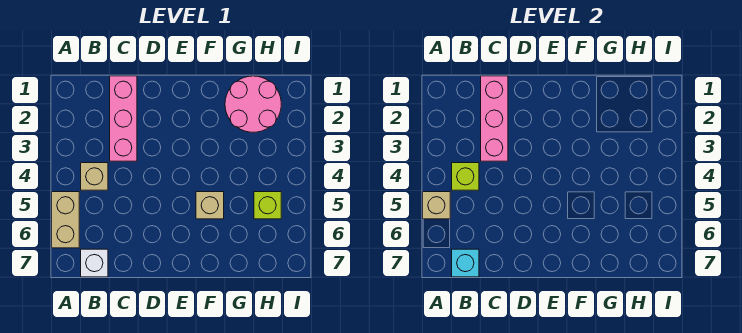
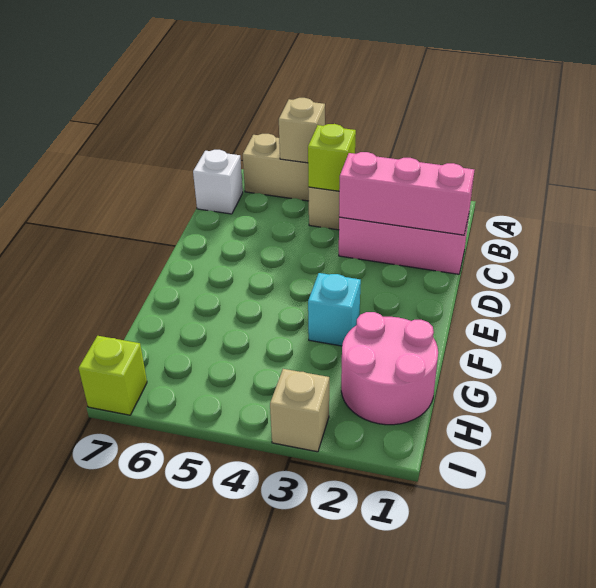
cyan 1x1 brick [452,249,479,277] -> cyan 1x1 brick moved to [308,273,361,346]
tan 1x1 brick [196,192,224,219] -> tan 1x1 brick moved to [270,369,329,452]
lime 1x1 brick [254,192,281,219] -> lime 1x1 brick moved to [79,336,147,415]

